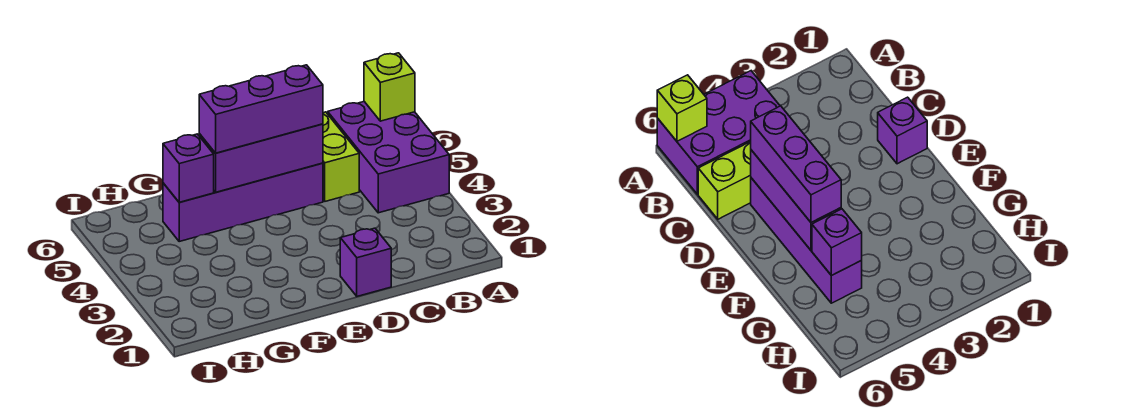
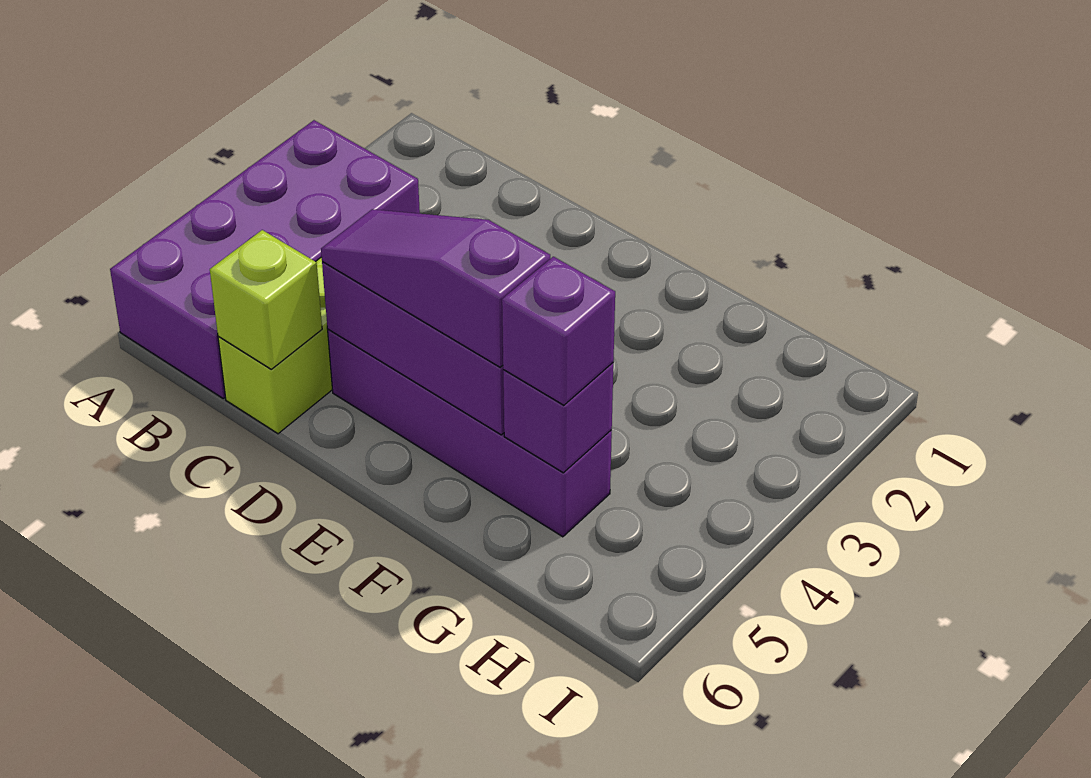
purple 2x3 brick [328,102,449,213] -> purple 2x4 brick [110,120,420,398]
lime 1x1 brick [364,53,415,121] -> lime 1x1 brick moved to [210,230,322,369]
purple 1x1 brick [340,228,391,296] -> purple 1x1 brick moved to [502,257,615,405]
purple 1x3 brick [199,65,323,153] -> purple 1x3 slope [321,209,550,367]

